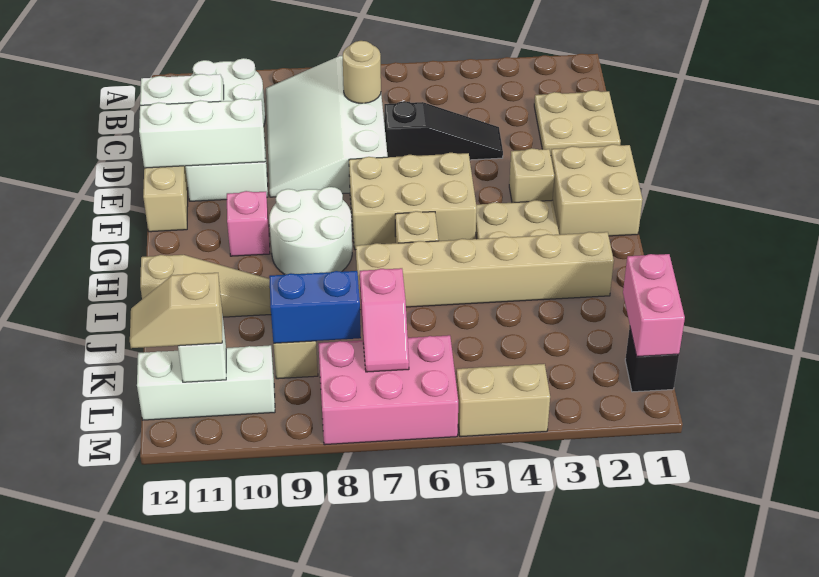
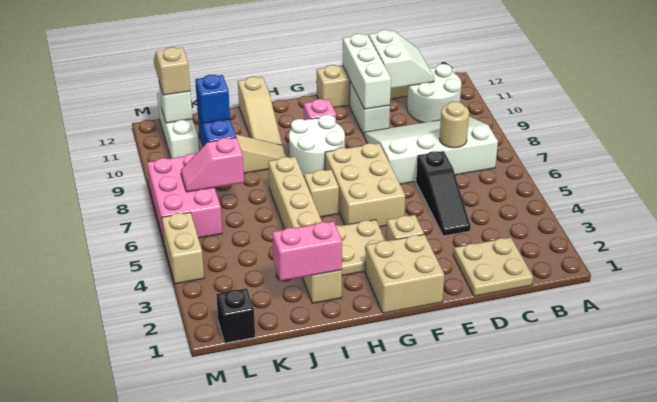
pink 1x2 brick [623,254,685,357] -> pink 1x2 brick moved to [272,221,342,281]
none -> blue 1x1 brick [195,75,230,124]

